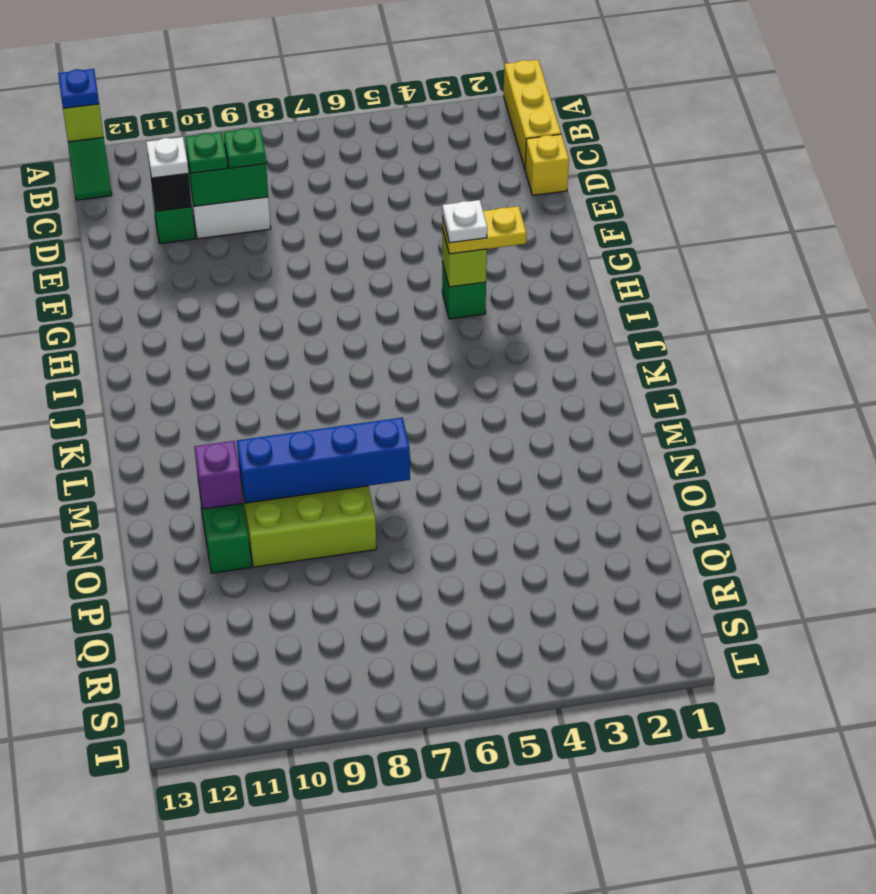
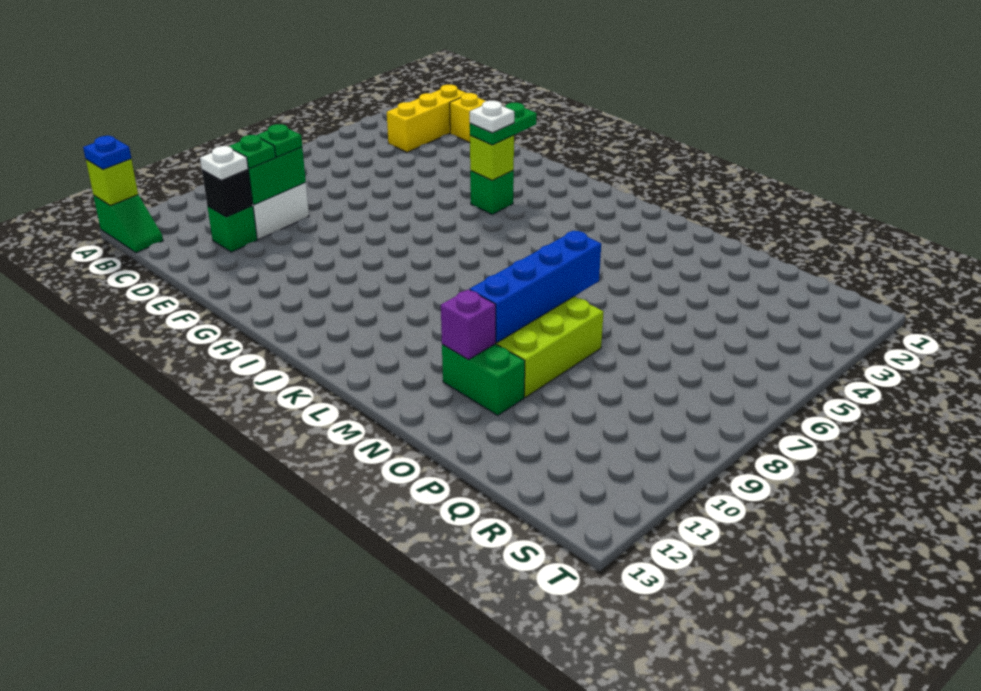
yellow 1x3 brick [504,60,561,169] -> yellow 1x3 brick turned to [387,85,466,152]
yellow 1x2 plate [442,206,526,254] -> green 1x2 plate [470,103,537,145]

